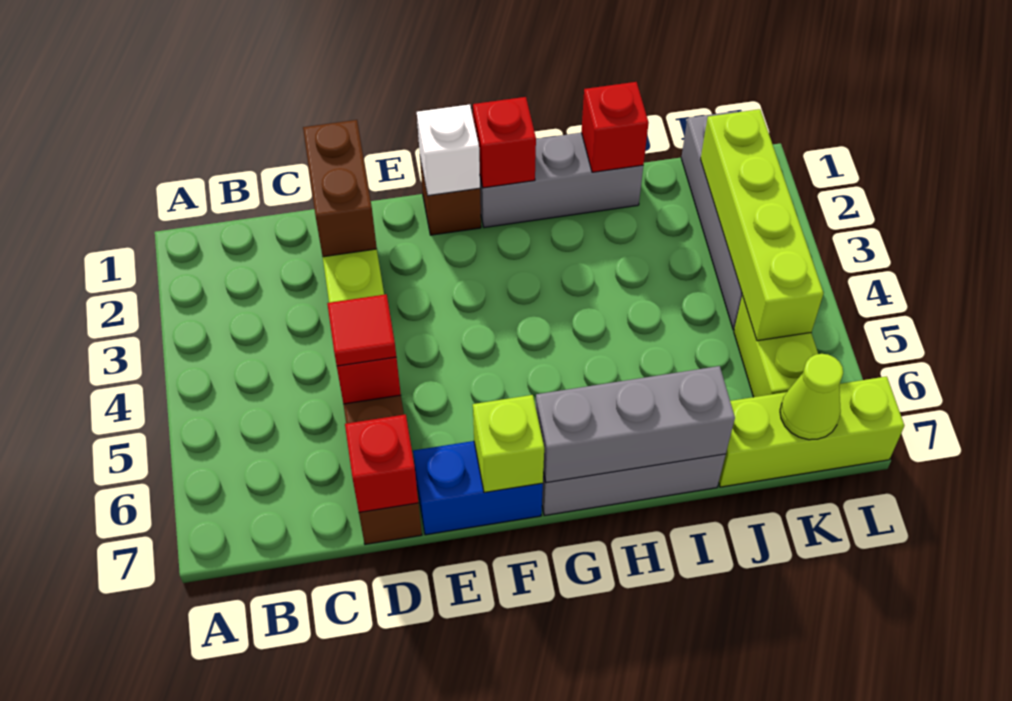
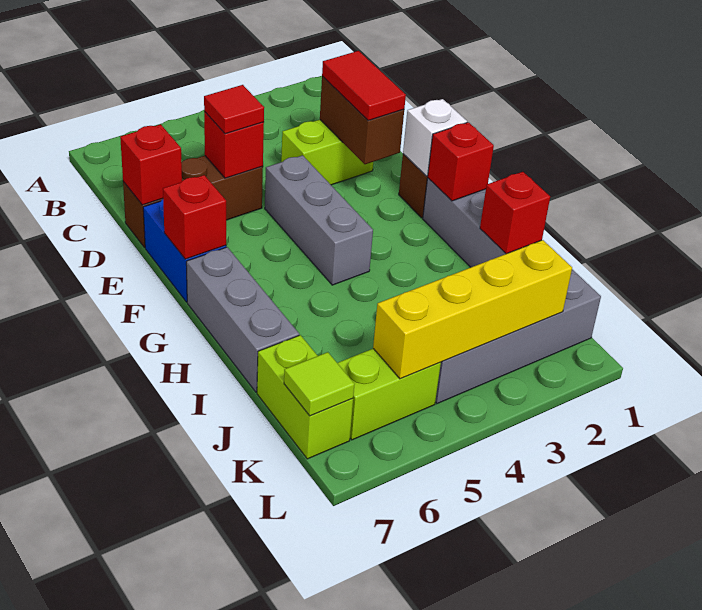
brown 1x2 brick [303,120,377,257] -> brown 1x2 brick turned to [320,76,404,164]
none -> red 1x2 tile [322,51,406,120]
lime 1x1 brick [473,395,544,493] -> red 1x1 brick [163,175,226,259]
grey 1x3 brick [536,366,735,483] -> grey 1x3 brick moved to [265,155,373,285]
lime 1x3 brick [719,376,905,487] -> lime 1x2 brick [257,335,353,459]
lime 1x4 brick [701,109,823,341] -> yellow 1x4 brick [373,240,572,379]
lime 1x1 cone [780,354,843,440] -> lime 1x1 tile [284,352,355,416]

